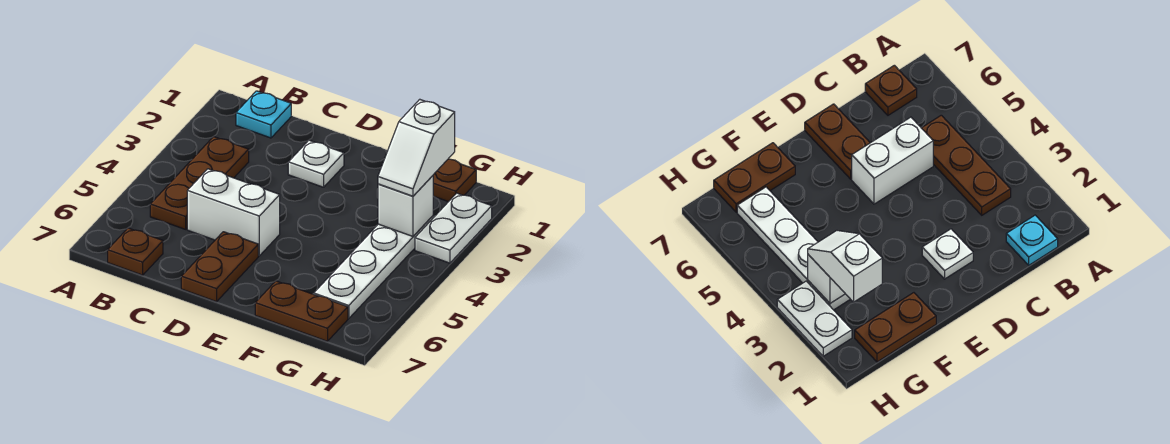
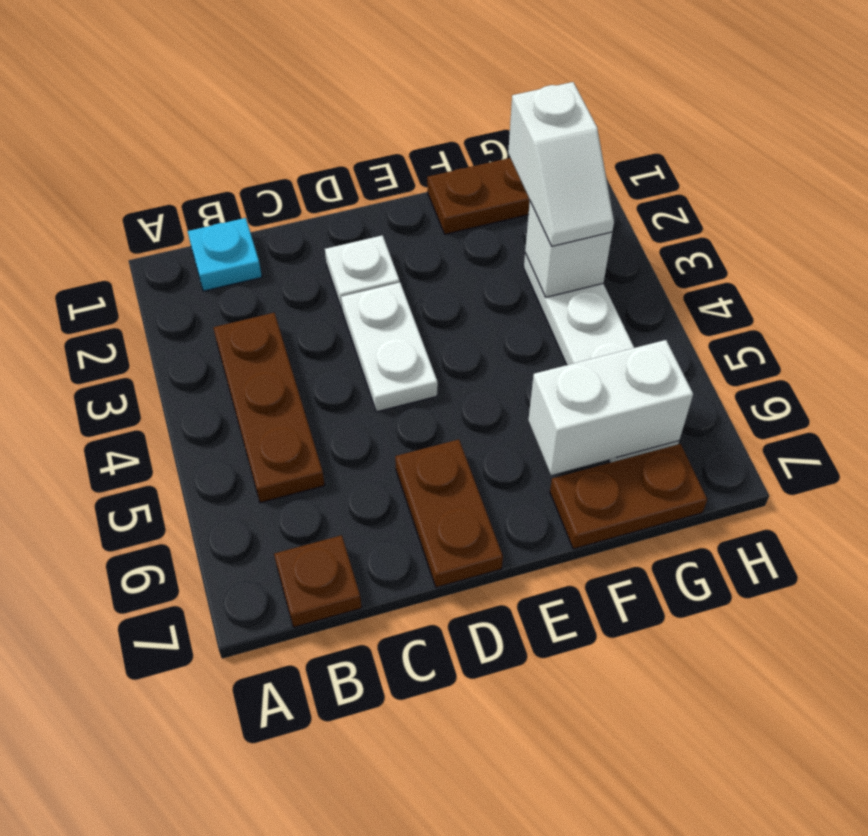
white 1x2 brick [187,169,280,256] -> white 1x2 brick moved to [528,340,693,475]
white 1x2 plate [415,193,492,263] -> white 1x2 plate moved to [341,283,438,412]

